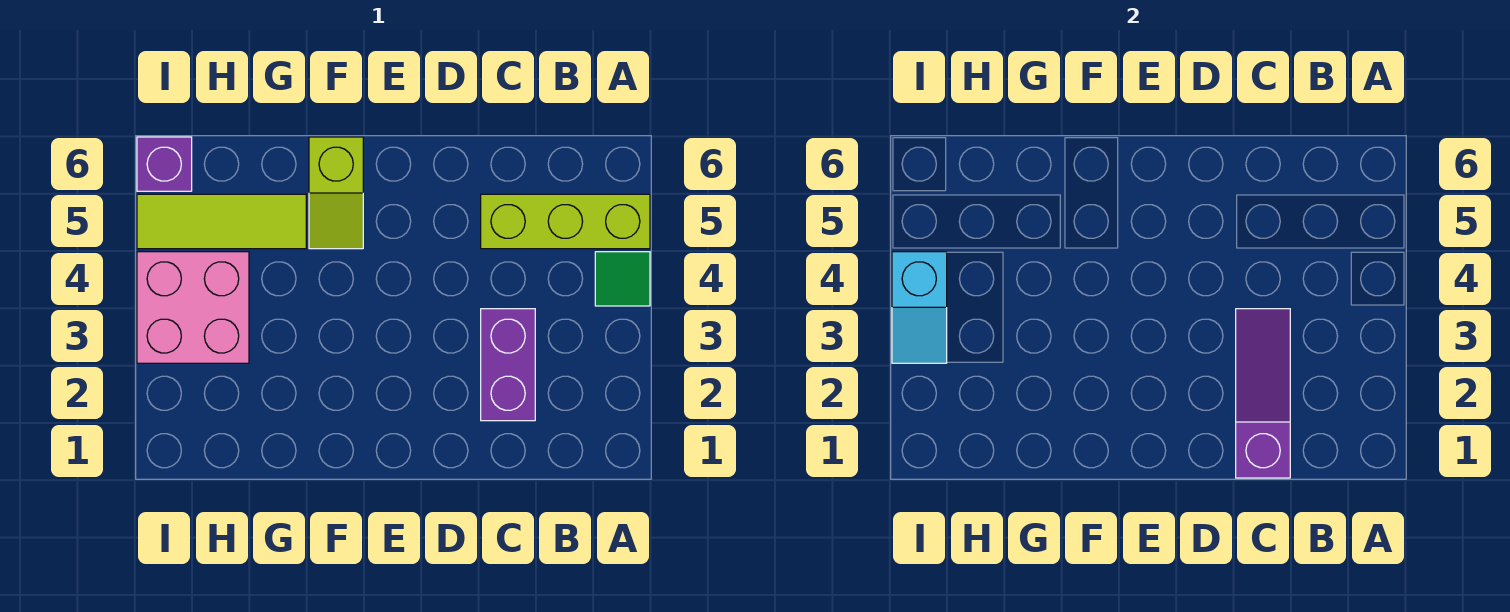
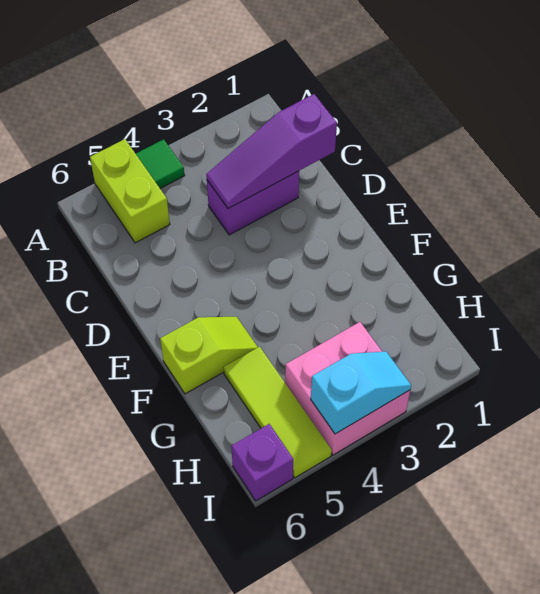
lime 1x3 brick [481,194,650,249] -> lime 1x2 brick [90,139,170,243]

